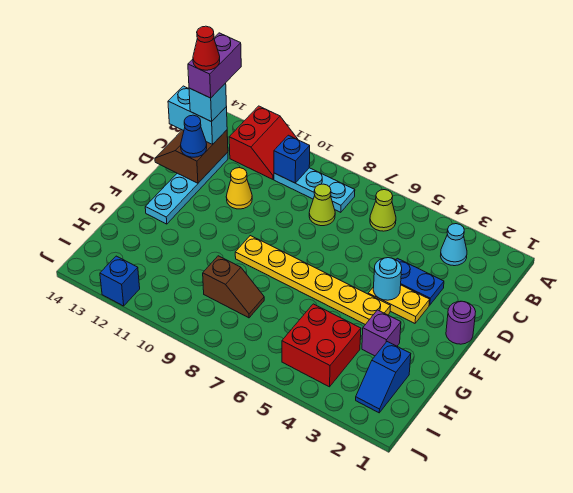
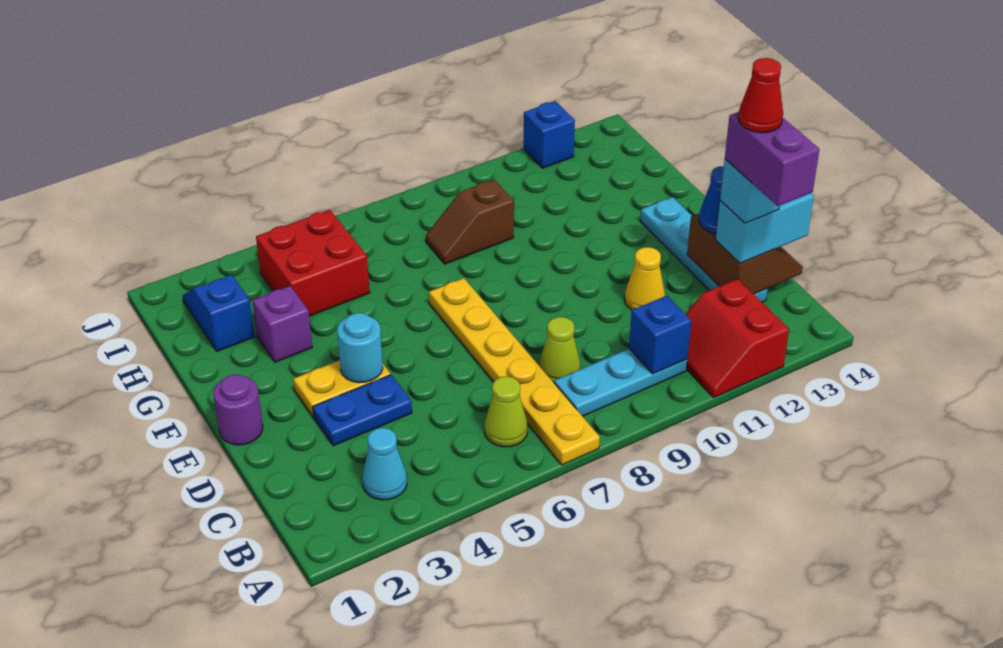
yellow 1x6 plate [235,236,390,325] -> yellow 1x6 plate turned to [429,278,600,465]

